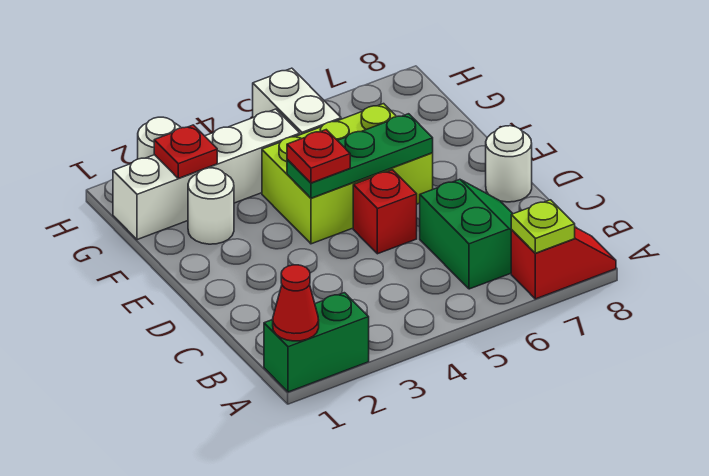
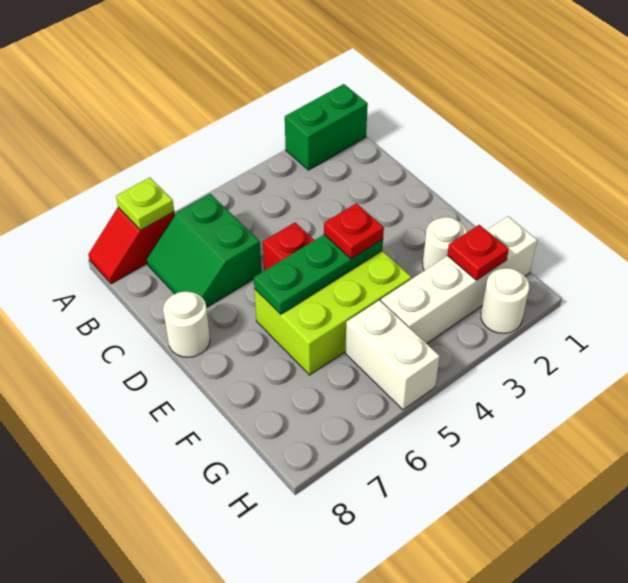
red 1x1 cone [273,265,319,341] -> none

